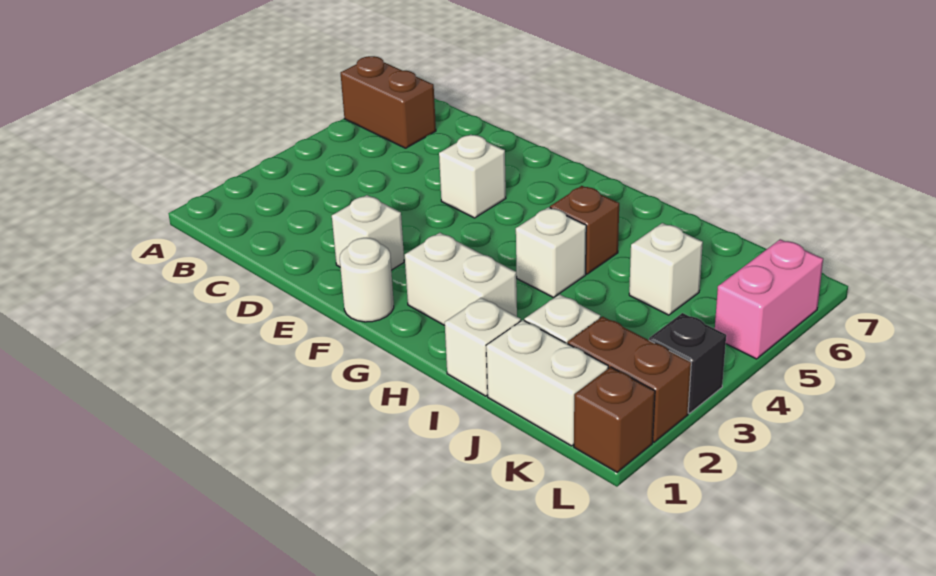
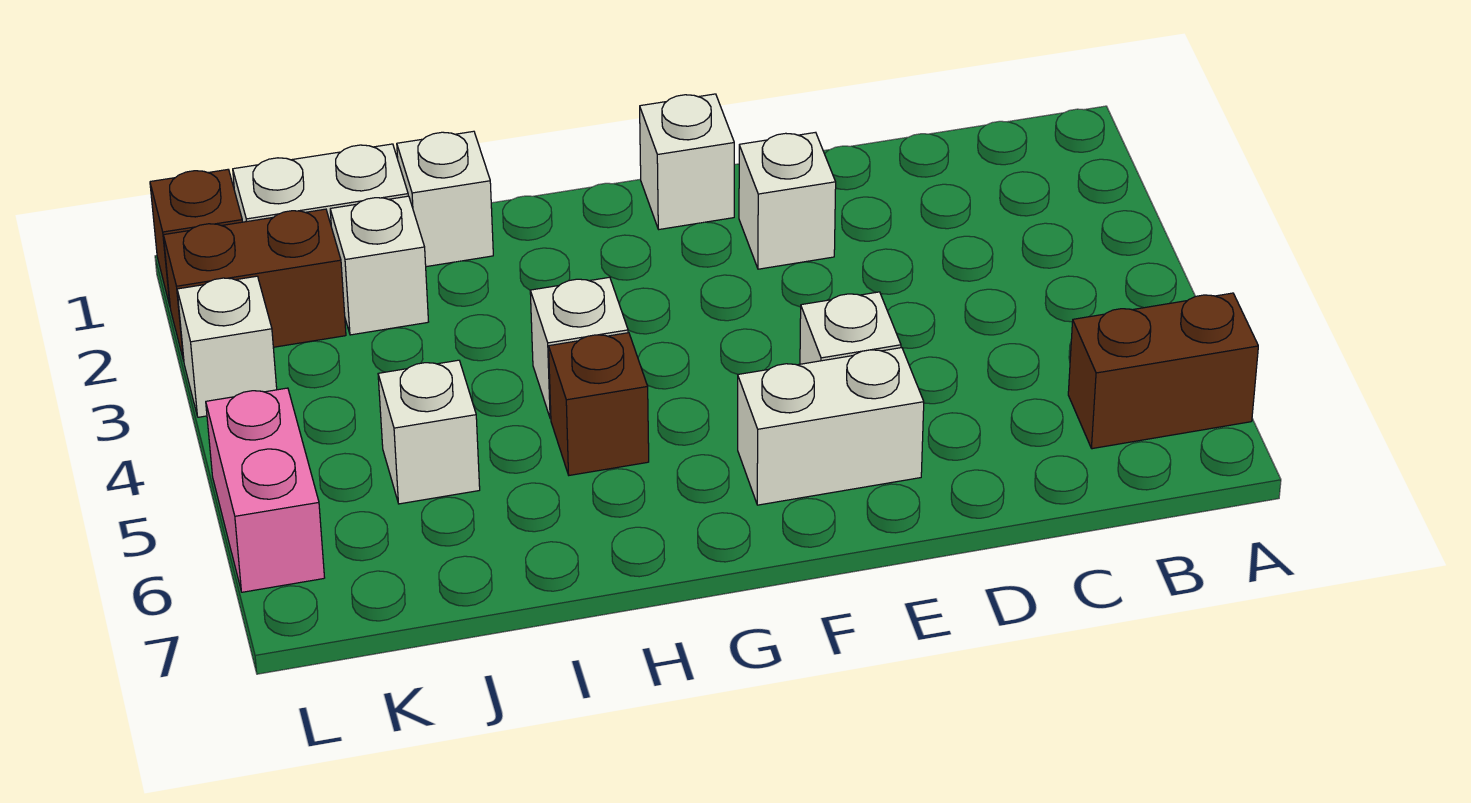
white 1x1 round brick [340,238,394,322] -> white 1x1 brick [640,94,734,229]
white 1x2 brick [405,233,517,326] -> white 1x2 brick moved to [738,348,924,505]
black 1x1 brick [649,313,726,413] -> white 1x1 brick [177,276,277,417]

